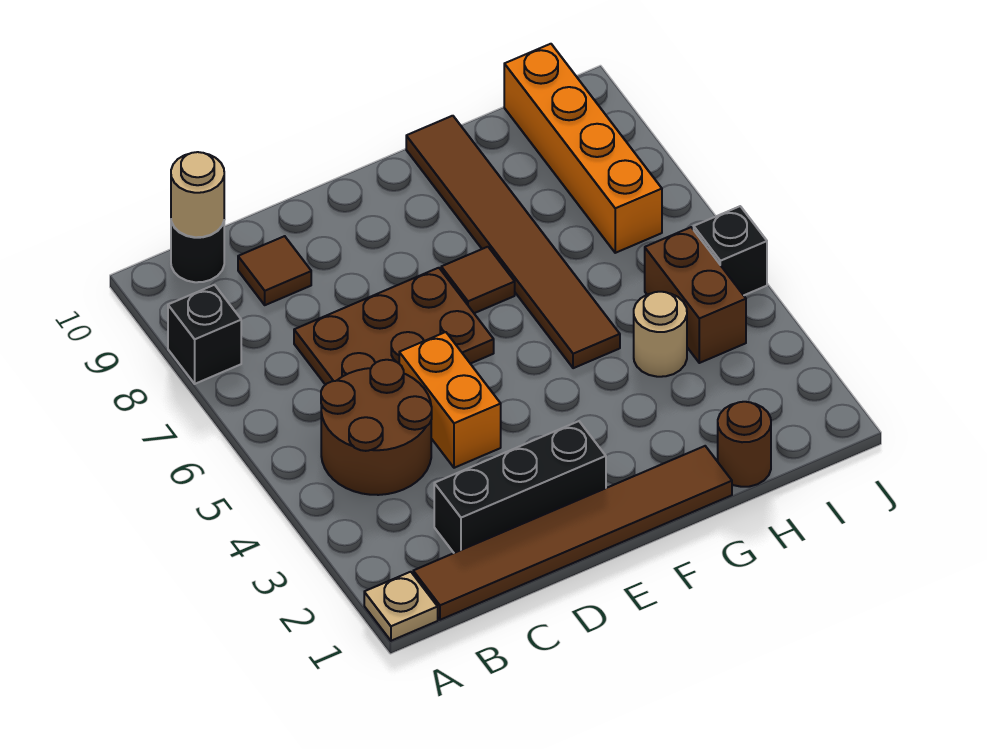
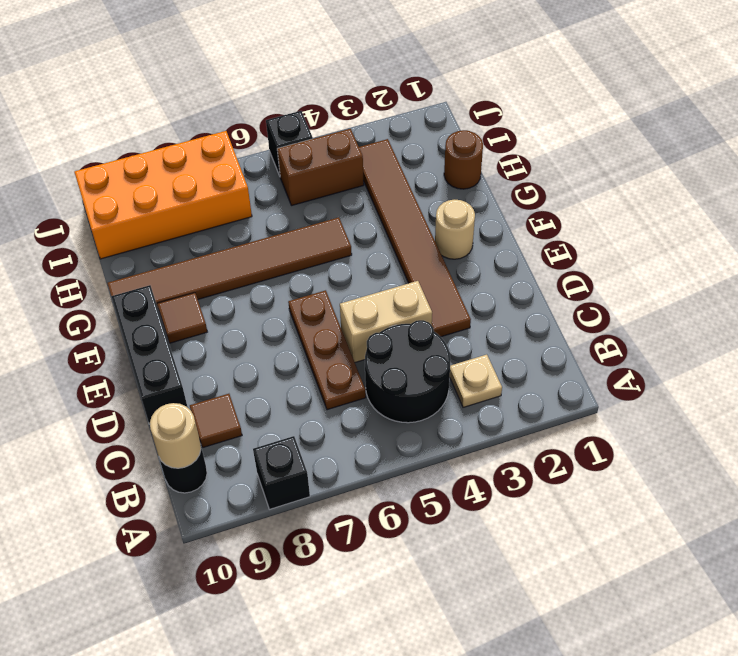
tan 1x1 plate [364,572,438,641] -> tan 1x1 plate moved to [450,355,502,407]
brown 1x6 tile [413,446,732,620] -> brown 1x6 tile moved to [359,139,471,337]
brown 2x2 round brick [321,360,432,495] -> black 2x2 round brick [365,320,451,423]
black 1x3 brick [434,421,606,553] -> black 1x3 brick moved to [111,285,187,424]
brown 2x3 plate [294,268,494,385] -> brown 1x3 plate [288,290,366,410]
orange 1x2 brick [399,332,501,468] -> tan 1x2 brick [340,281,432,362]
brown 1x1 tile [441,247,515,313] -> brown 1x1 tile moved to [157,293,207,343]
tan 1x1 round brick [634,292,687,377] -> tan 1x1 round brick moved to [435,200,475,259]
orange 1x4 brick [504,44,662,253] -> orange 2x4 brick [74,131,252,259]

